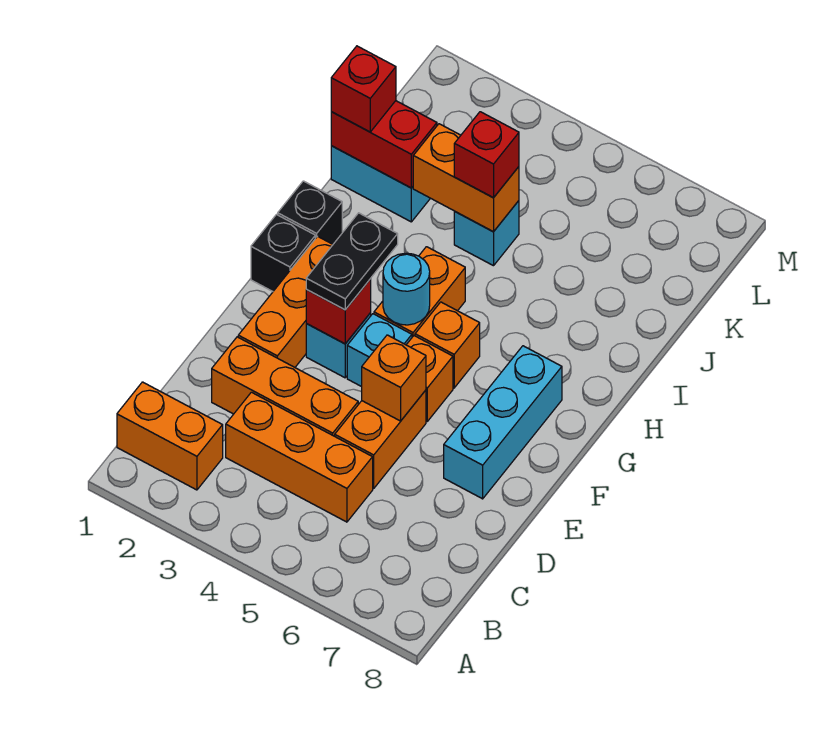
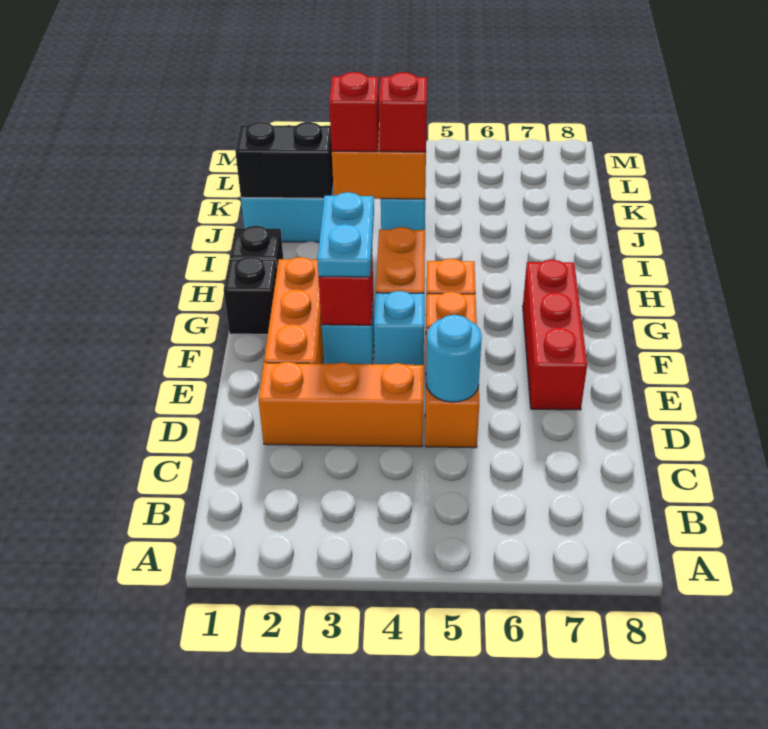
orange 1x2 brick [117,382,223,490] -> none
orange 1x3 brick [226,392,373,522] -> none
orange 1x1 brick [362,335,426,421] -> none
cyan 1x3 brick [444,346,562,499] -> red 1x3 brick [523,260,587,410]
black 1x2 plate [306,213,398,310] -> cyan 1x2 plate [317,192,374,277]
cyan 1x1 round brick [383,253,430,325] -> cyan 1x1 round brick moved to [426,315,482,402]
red 1x2 brick [331,101,437,188] -> black 1x2 brick [235,122,333,198]
red 1x1 brick [331,46,396,132] -> red 1x1 brick moved to [329,72,379,152]

